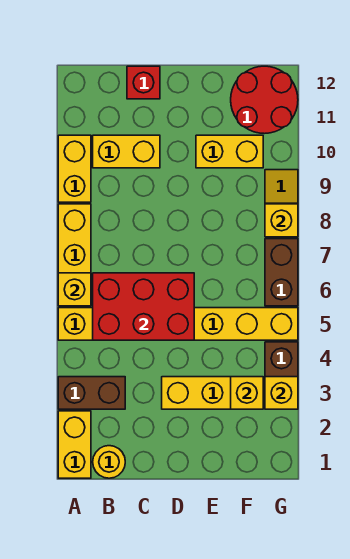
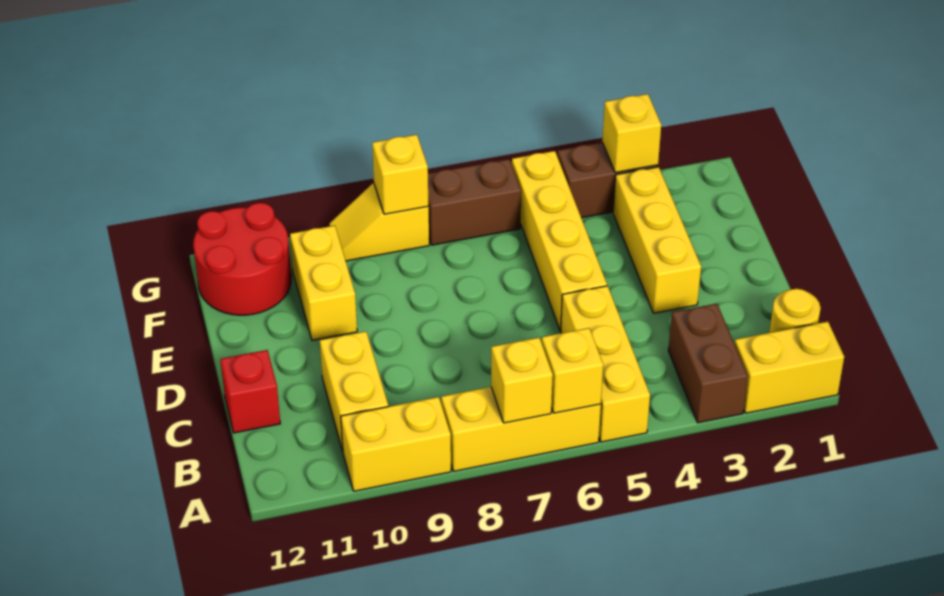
red 2x3 brick [93,273,194,340] -> none
yellow 1x1 brick [231,377,263,409] -> yellow 1x1 brick moved to [491,338,553,423]

